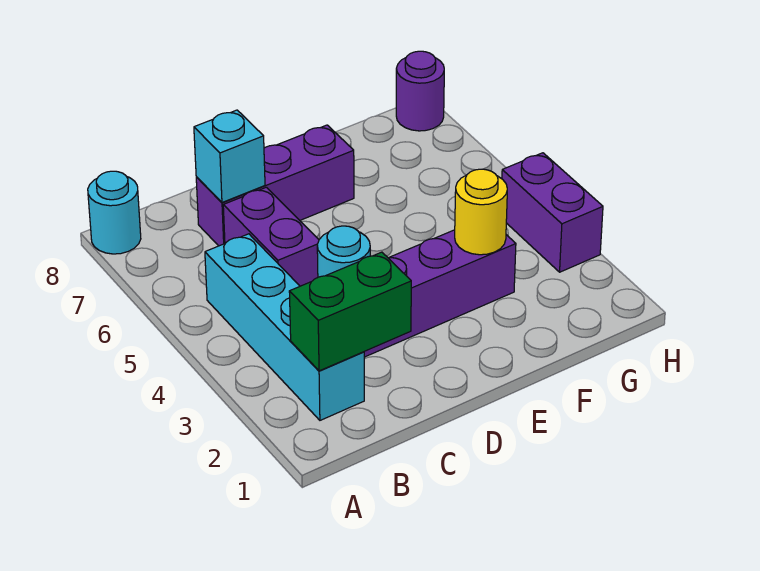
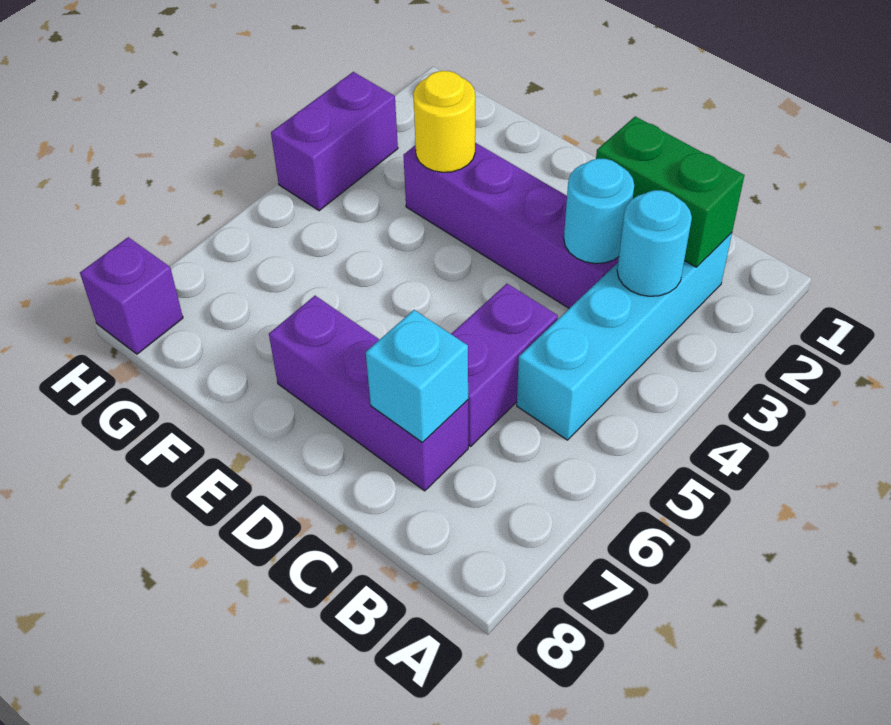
cyan 1x1 round brick [88,171,141,254] -> cyan 1x1 round brick moved to [617,190,692,296]
purple 1x1 round brick [396,51,444,131] -> purple 1x1 brick [80,237,183,354]

